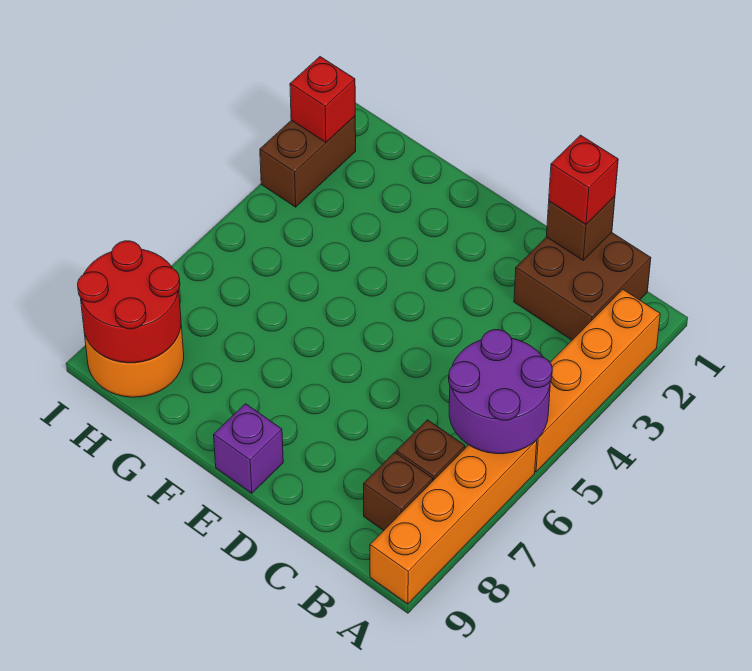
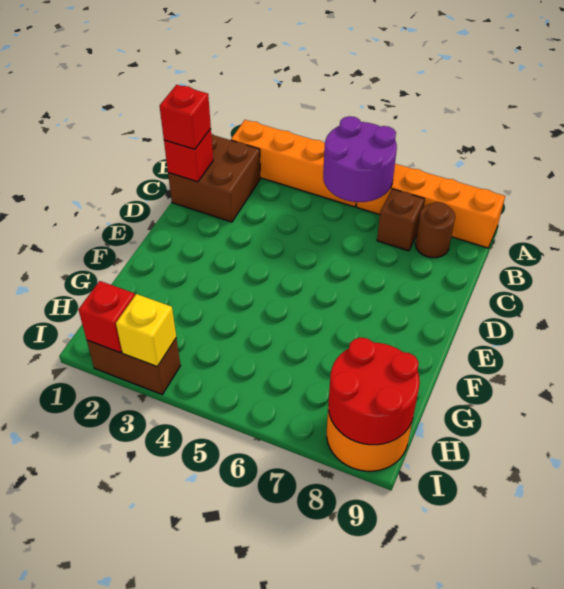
brown 1x1 brick [364,452,433,531] -> brown 1x1 round brick [415,202,455,258]
brown 1x1 brick [546,196,615,260] -> red 1x1 brick [164,129,213,182]
purple 1x1 brick [214,404,283,493] -> none
none -> yellow 1x1 brick [116,294,176,367]

